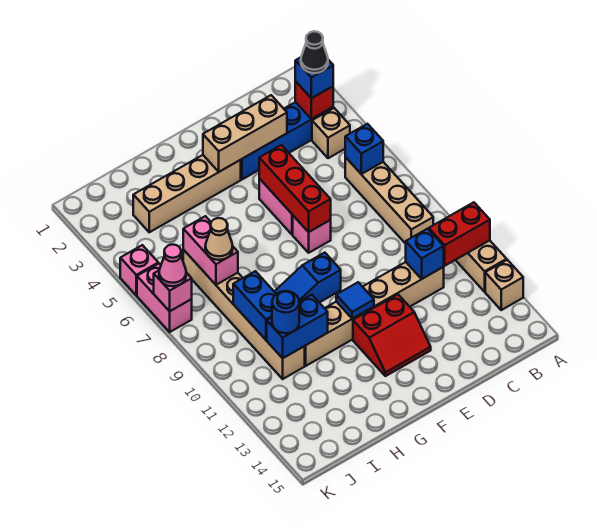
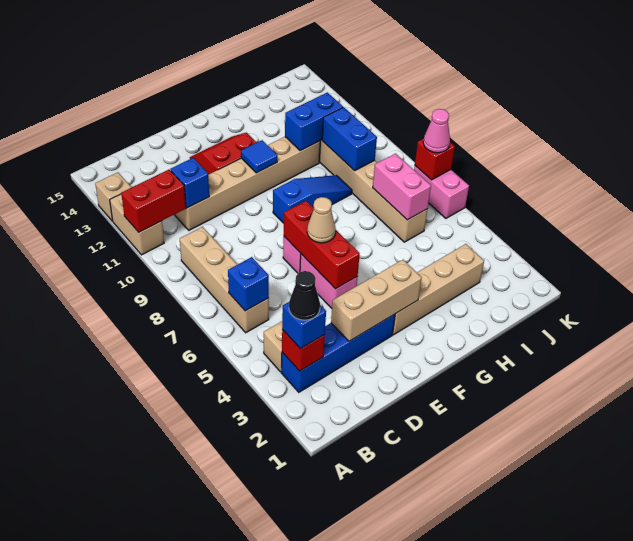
tan 1x1 cone [205,218,233,260] -> tan 1x1 cone moved to [307,197,336,243]
blue 1x1 round brick [272,291,299,333] -> none
pink 1x1 brick [120,245,158,295] -> none
pink 1x1 brick [154,271,192,311] -> red 1x1 brick [415,139,455,180]

